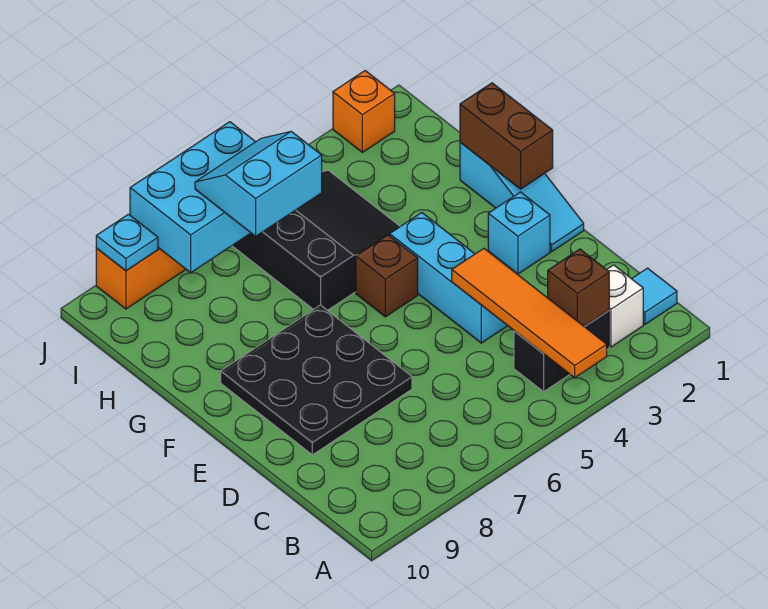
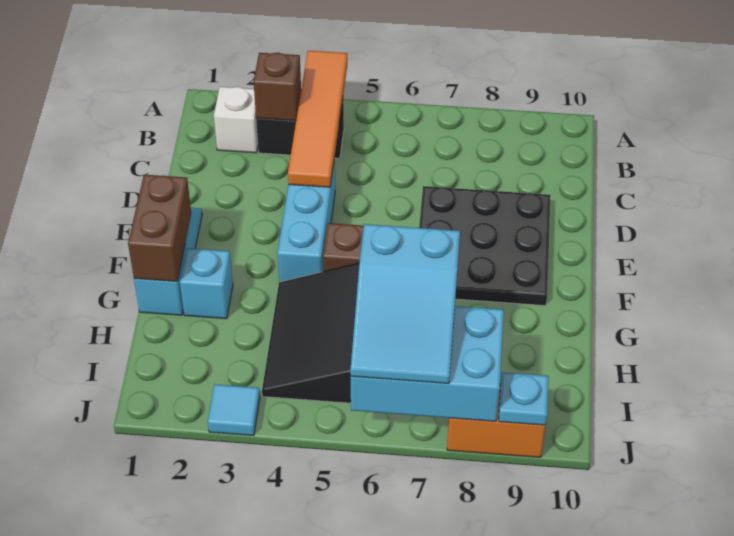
cyan 1x1 tile [632,268,677,325] -> cyan 1x1 tile moved to [208,384,260,436]
cyan 1x1 brick [488,192,550,274] -> cyan 1x1 brick moved to [180,248,233,319]
cyan 2x2 slope [195,132,322,236] -> cyan 2x3 slope [350,224,460,383]
orange 1x1 brick [333,71,395,152] -> none

